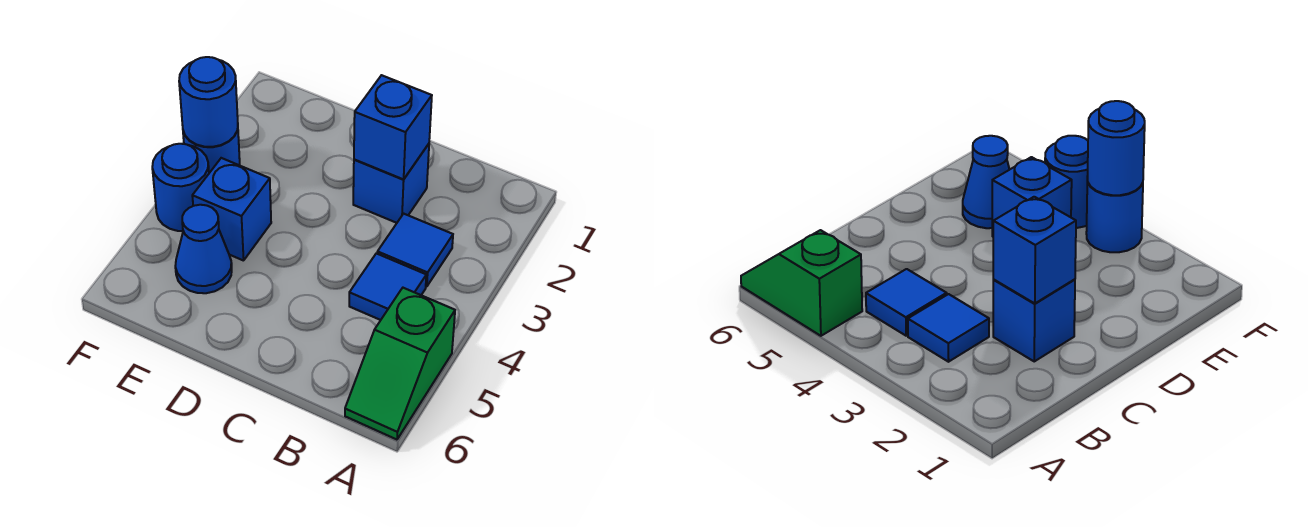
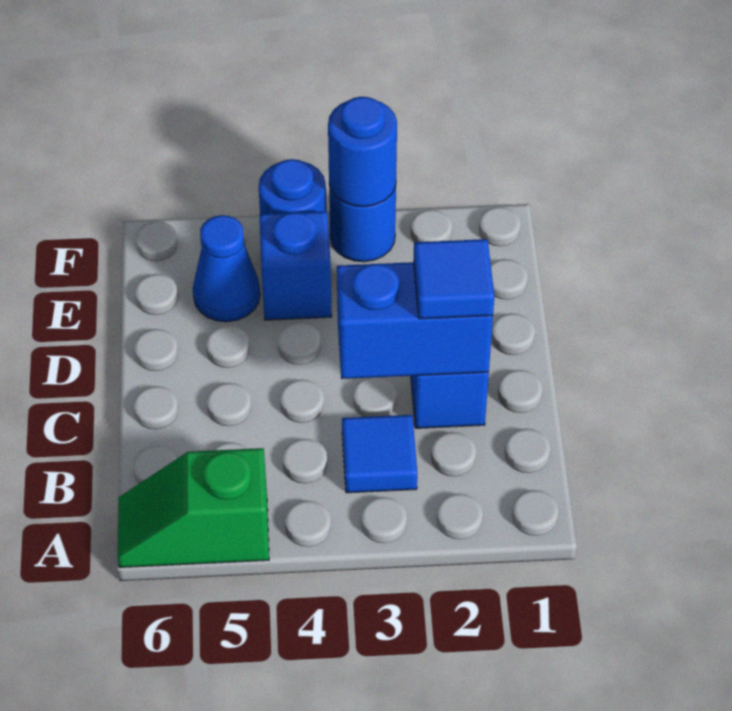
blue 1x1 tile [349,253,426,320] -> blue 1x1 tile moved to [413,239,494,319]
blue 1x1 brick [354,75,432,179] -> blue 1x2 brick [337,262,493,379]

